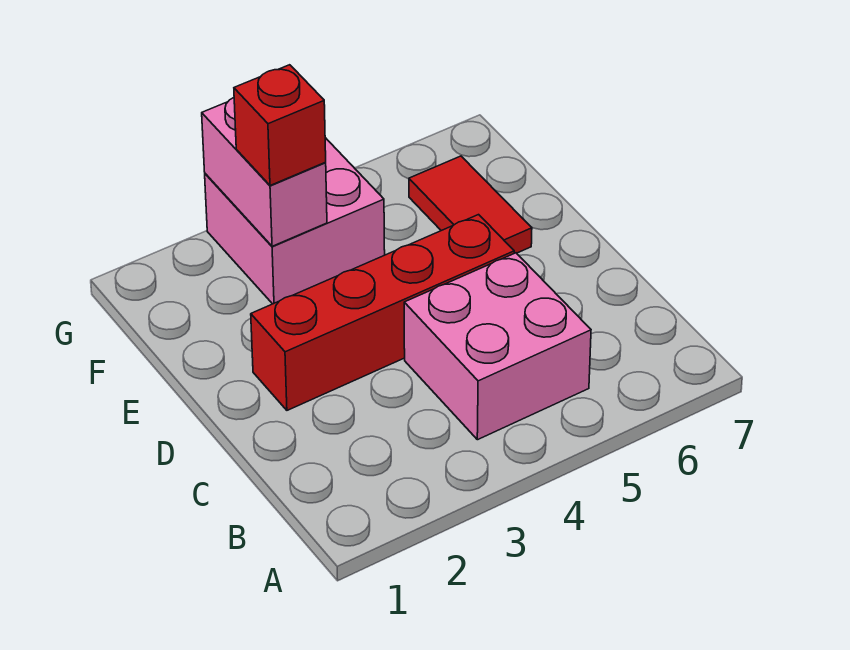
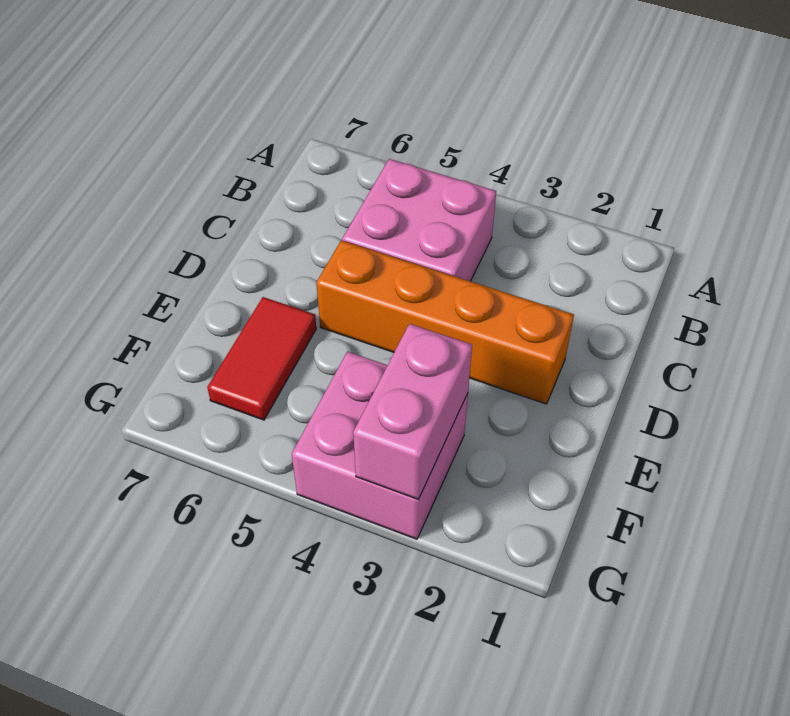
red 1x4 brick [251,215,514,410] -> orange 1x4 brick [317,240,574,404]
red 1x1 brick [234,65,326,186] -> none

